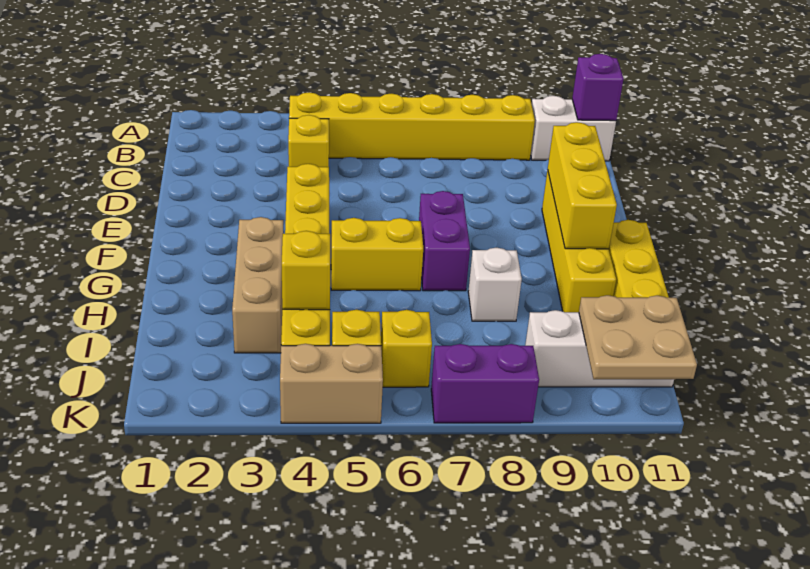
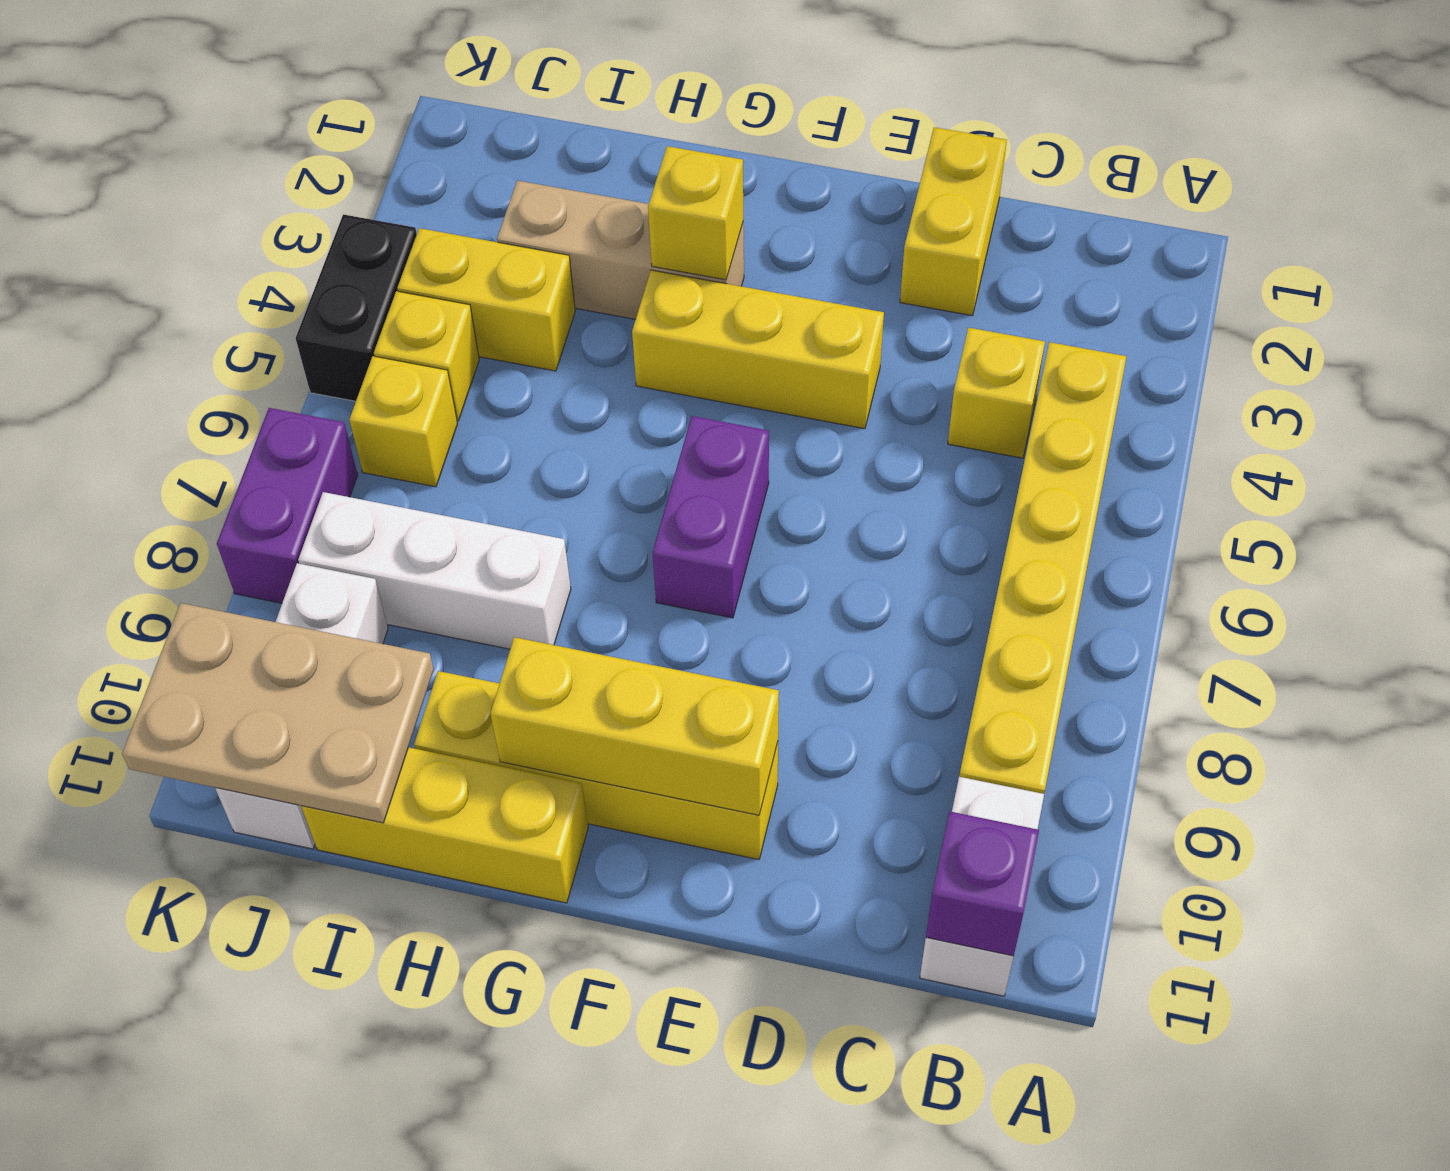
purple 1x2 brick [419,191,470,291] -> purple 1x2 brick turned to [652,416,769,618]
yellow 1x2 brick [331,218,423,291] -> yellow 1x2 brick moved to [900,127,1007,316]
white 1x1 brick [468,248,522,321] -> white 1x3 brick [298,492,571,649]
yellow 1x1 brick [282,231,330,310] -> yellow 1x1 brick moved to [648,146,743,280]
tan 2x2 plate [579,295,697,379] -> tan 2x3 plate [122,603,434,823]
tan 1x2 brick [280,344,383,423] -> black 1x2 brick [296,214,417,401]

